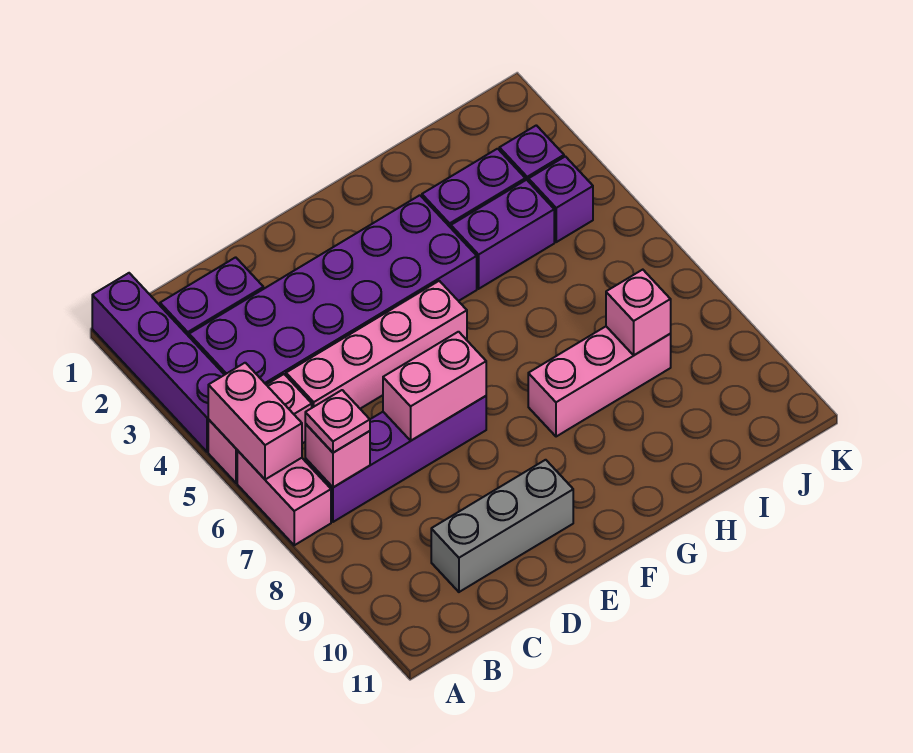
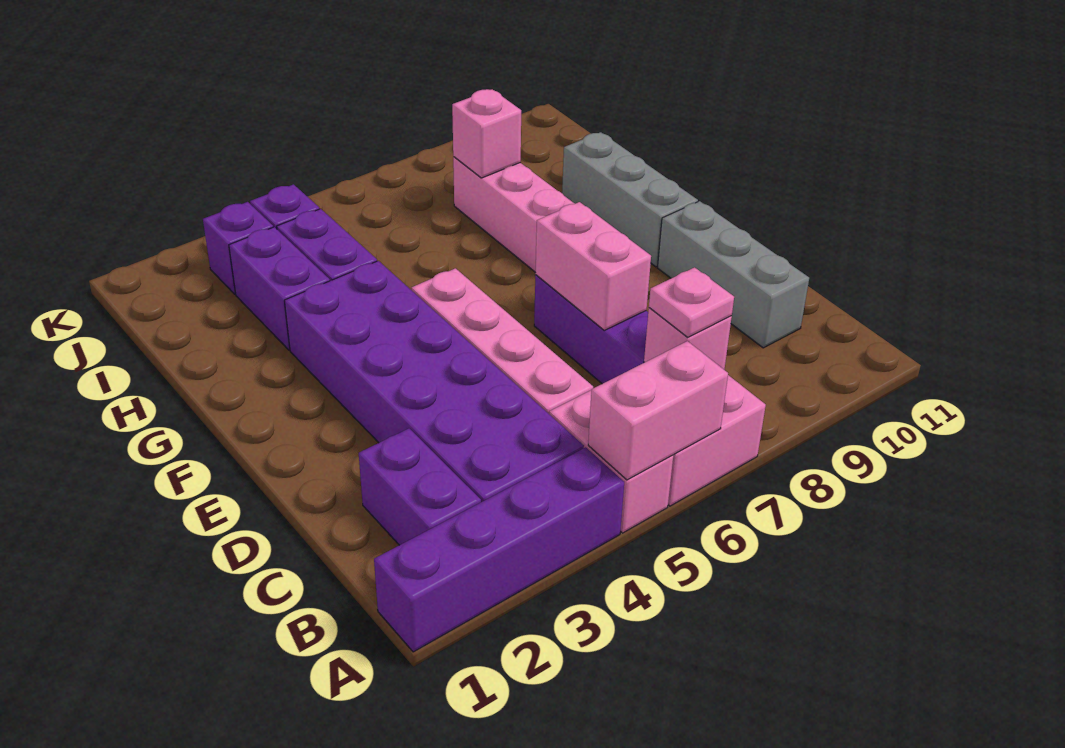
none -> grey 1x3 brick [562,132,698,267]

